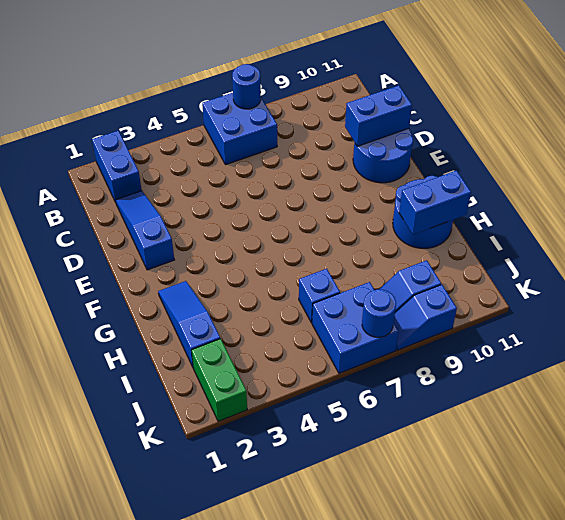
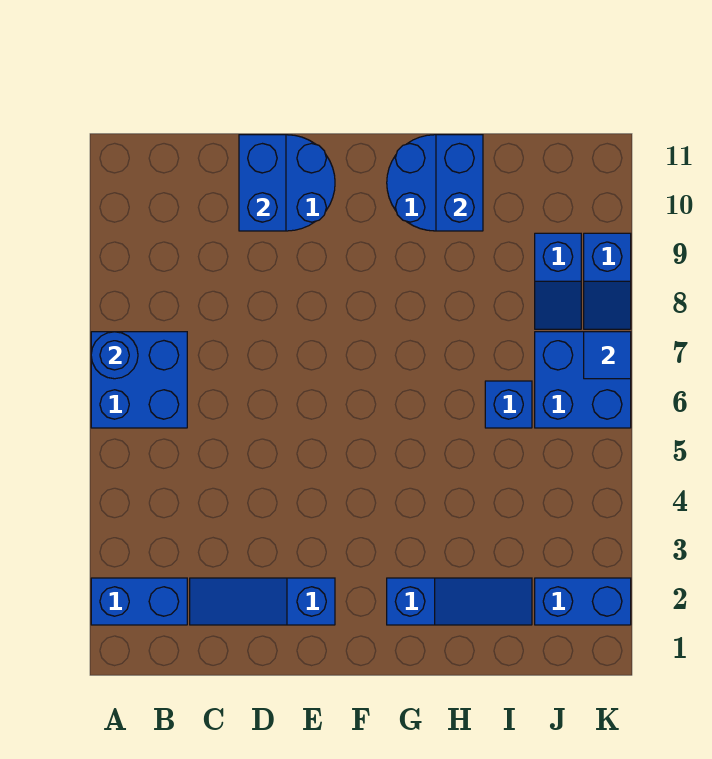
blue 1x3 slope [158,281,220,367] -> blue 1x3 slope turned to [387,578,532,625]
green 1x2 brick [192,339,247,421] -> blue 1x2 brick [535,578,631,625]
blue 1x1 round brick [362,289,396,337] -> blue 1x1 tile [584,332,631,379]

